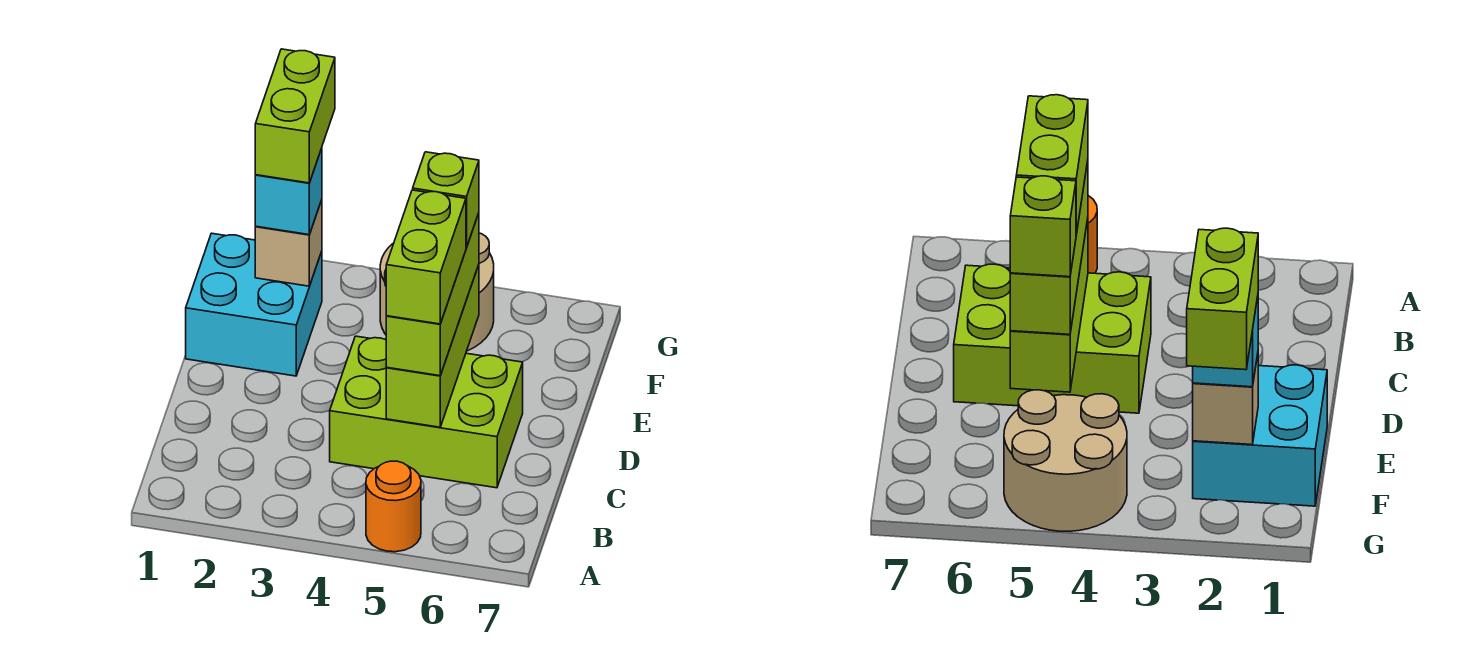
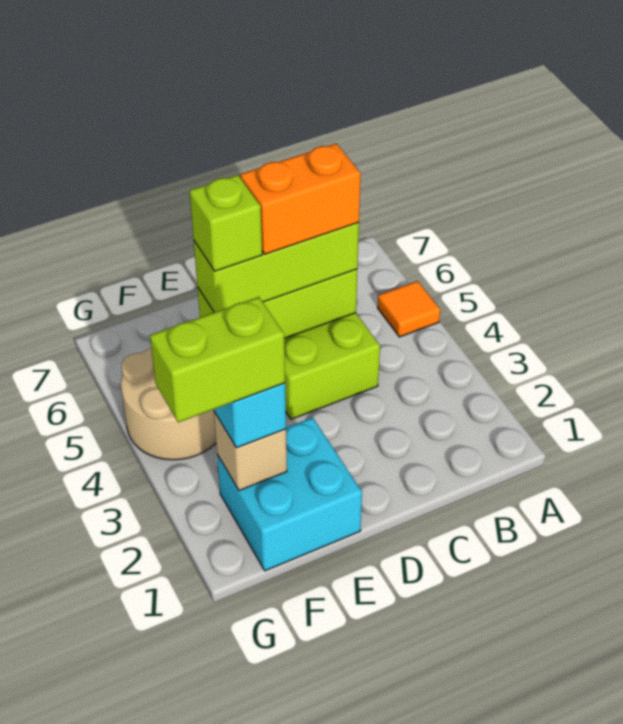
orange 1x1 round brick [366,461,421,552] -> orange 1x1 tile [378,281,440,337]
lime 1x2 brick [386,190,466,324] -> orange 1x2 brick [240,144,361,254]

